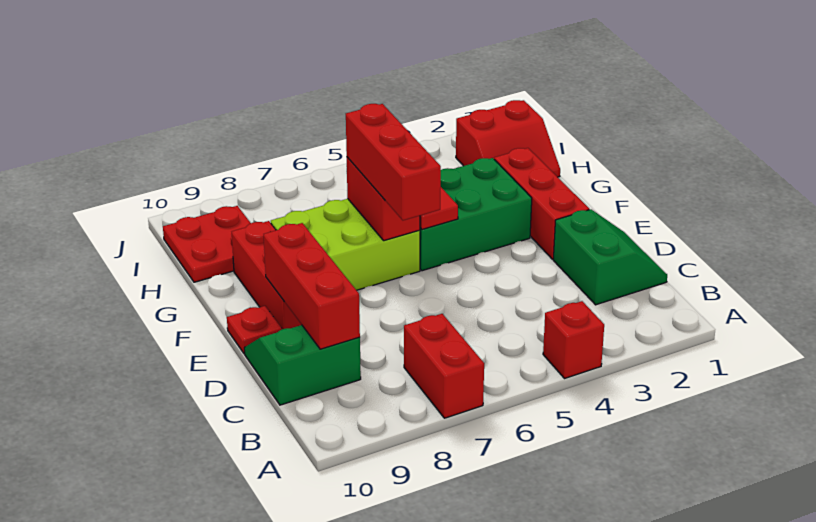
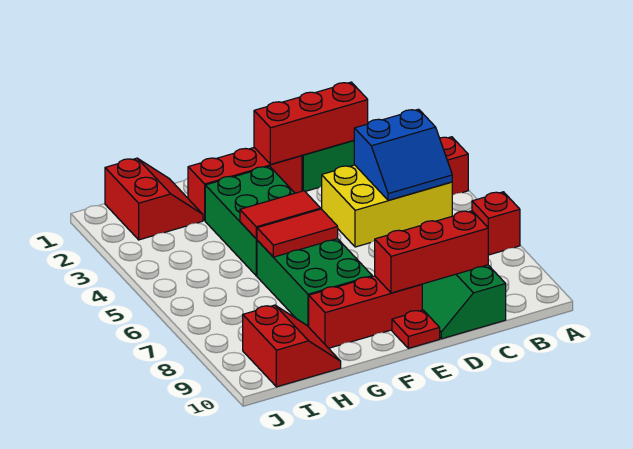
red 1x2 brick [404,314,484,418] -> red 1x1 brick [472,192,520,255]
none -> yellow 2x3 brick [322,165,452,247]
none -> blue 2x2 slope [354,109,452,200]
red 1x3 brick [346,104,441,220] -> red 1x3 brick moved to [254,82,368,164]
lime 2x3 brick [271,199,420,290] -> green 2x3 brick [257,239,372,327]
red 1x2 brick [347,157,420,241] -> red 1x2 tile [257,209,338,257]
red 2x2 plate [163,206,251,282] -> red 2x2 slope [243,305,341,387]

